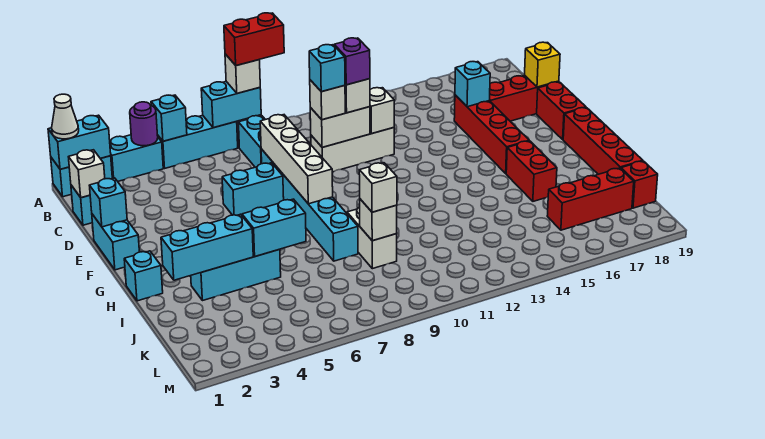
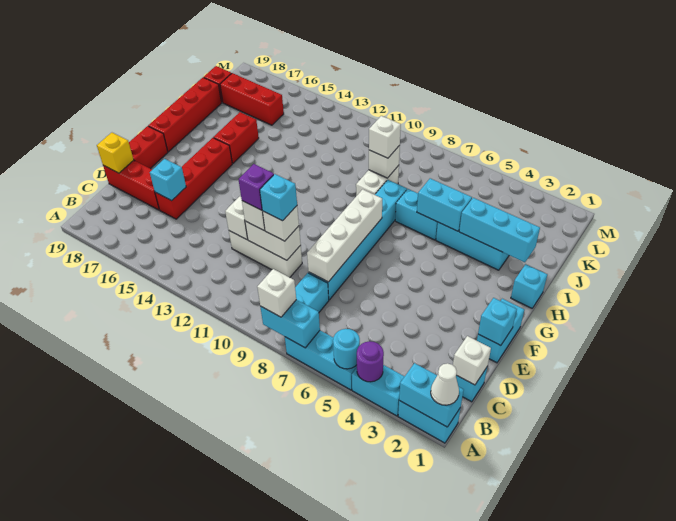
cyan 1x1 brick [151,95,187,141] -> cyan 1x1 round brick [333,329,360,369]
red 1x2 brick [224,13,284,66] -> none
cyan 1x2 brick [222,163,284,215] -> cyan 1x2 brick moved to [395,189,438,240]

